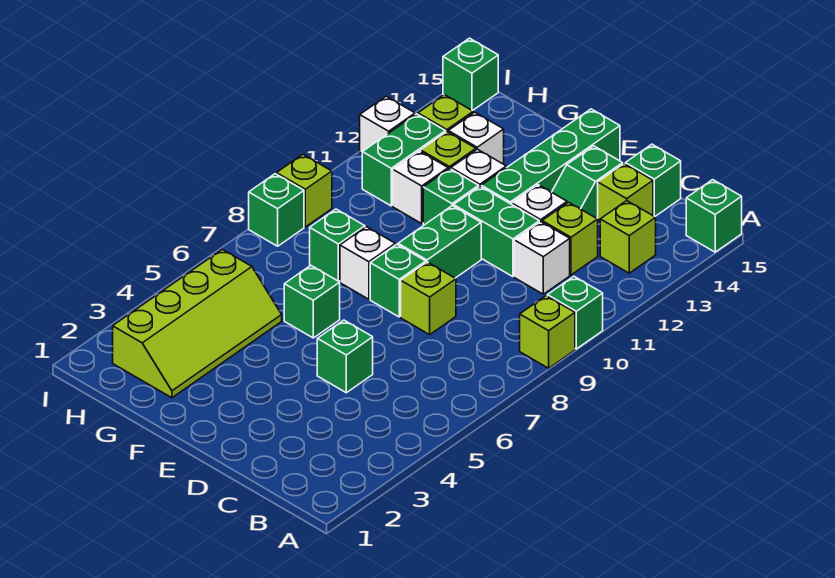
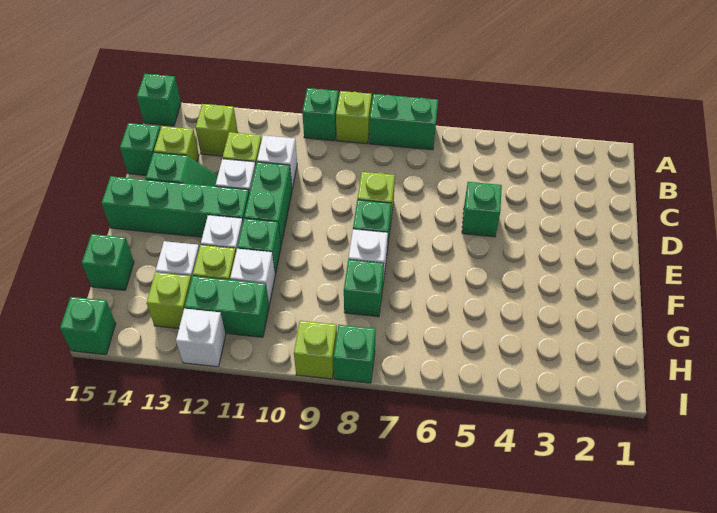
green 1x2 brick [398,206,481,278] -> green 1x2 brick moved to [369,94,438,150]
green 1x1 brick [284,266,340,338] -> green 1x1 brick moved to [82,234,134,290]
lime 2x4 slope [113,249,282,398] -> none

